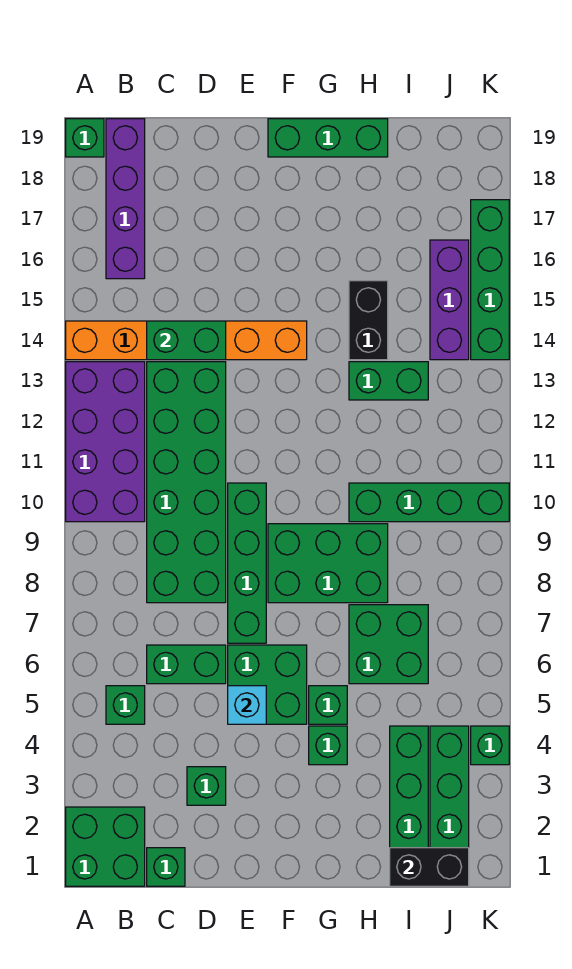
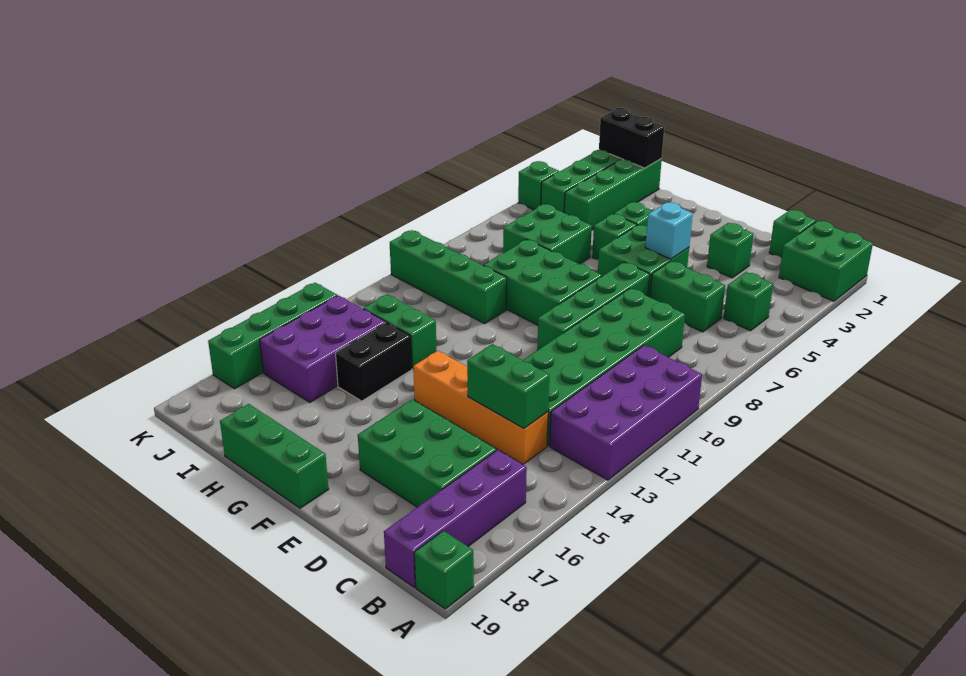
orange 1x6 brick [66,321,307,360] -> orange 1x4 brick [413,351,548,464]
none -> green 2x3 brick [358,399,496,507]
purple 1x3 brick [430,240,469,360] -> purple 2x3 brick [260,295,386,402]

